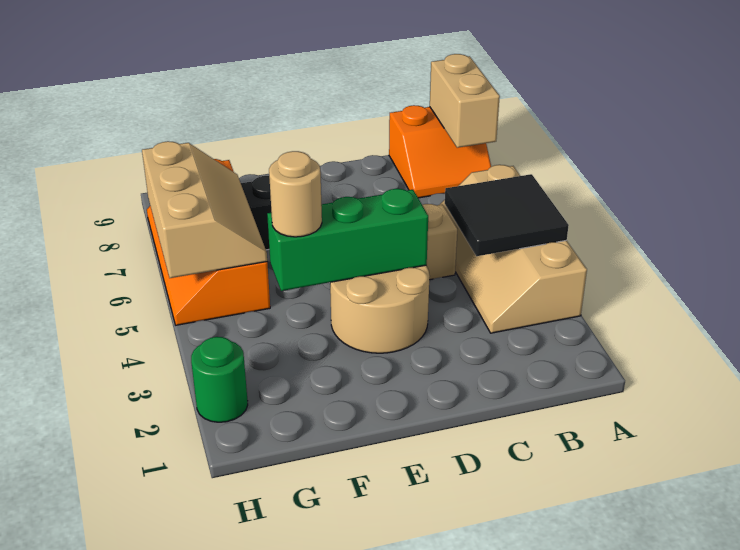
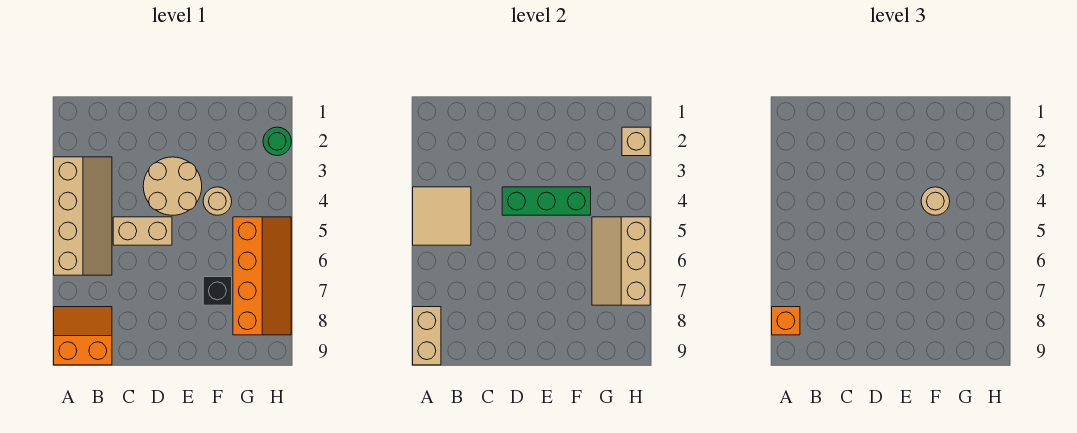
black 2x2 tile [445,174,569,256] -> tan 2x2 tile [413,187,471,245]
none -> orange 1x1 brick [772,307,800,335]
none -> tan 1x1 round brick [203,187,232,215]
none -> tan 1x1 brick [622,127,650,156]

